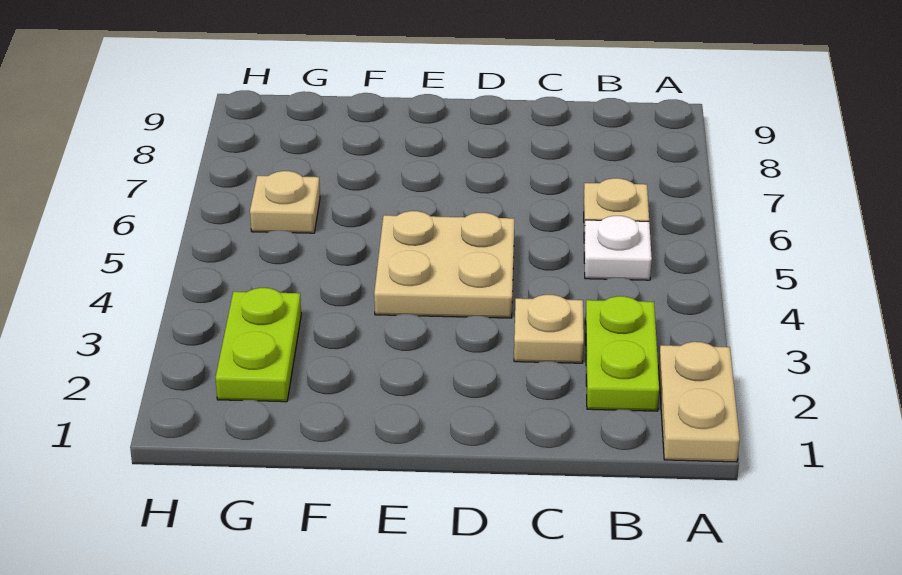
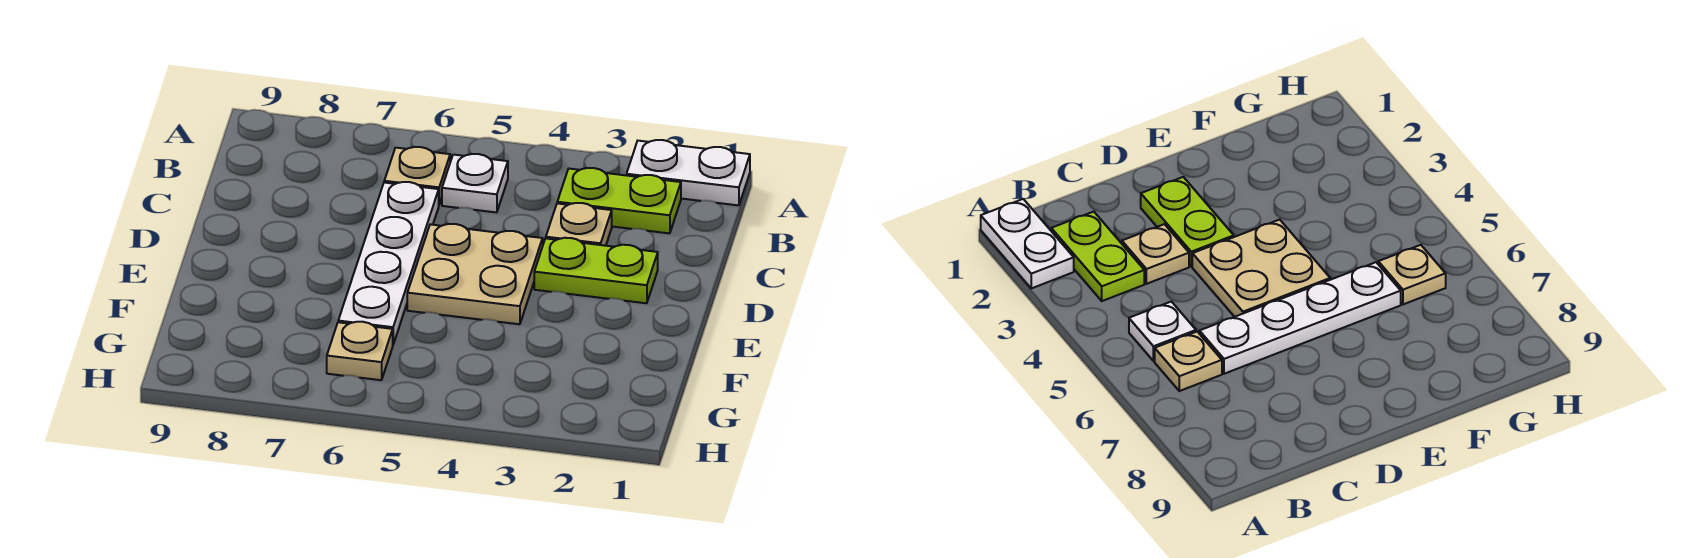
tan 1x2 plate [659,342,740,462] -> white 1x2 plate [627,140,750,205]
none -> white 1x4 plate [338,182,439,344]
lime 1x2 plate [215,288,301,402] -> lime 1x2 plate moved to [534,238,658,303]

